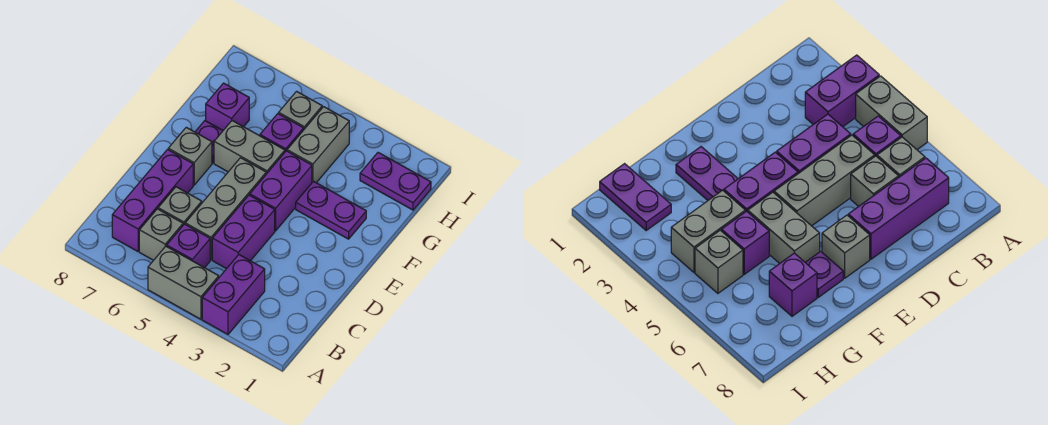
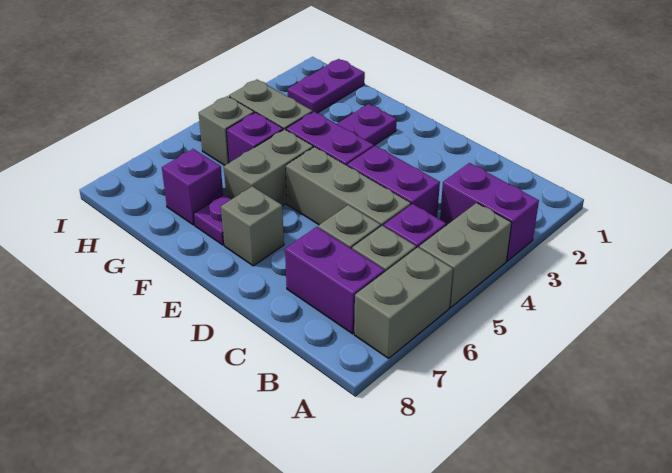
none -> grey 1x2 brick [354,247,453,358]
purple 1x3 brick [112,150,193,251] -> purple 1x2 brick [285,227,385,334]

